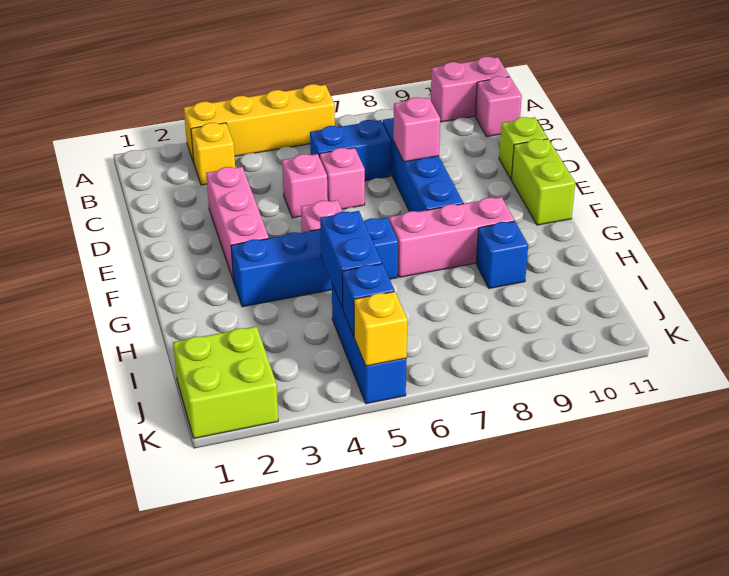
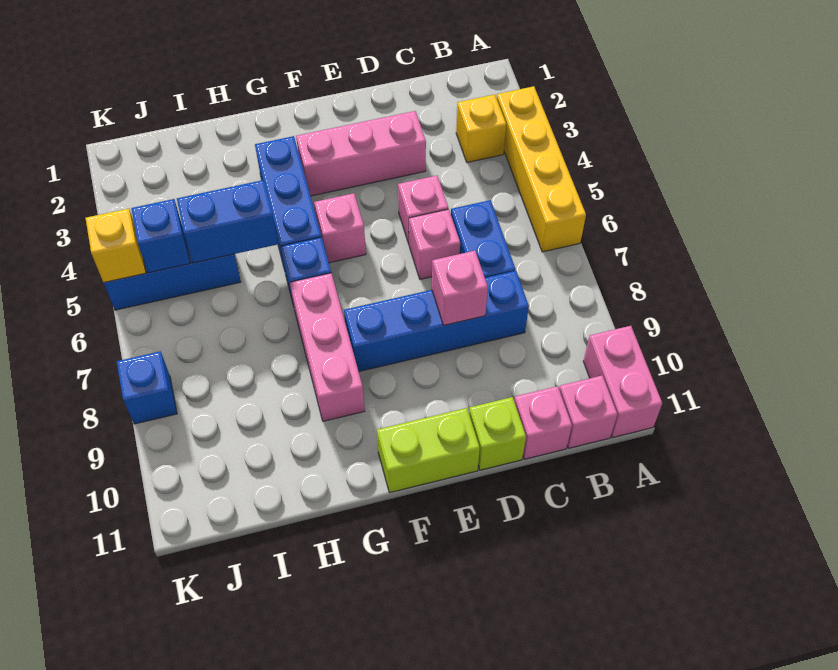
none -> pink 1x1 brick [514,386,572,459]
blue 1x1 brick [476,221,528,288] -> blue 1x1 brick moved to [117,351,177,424]
lime 2x2 brick [173,326,278,438] -> none

